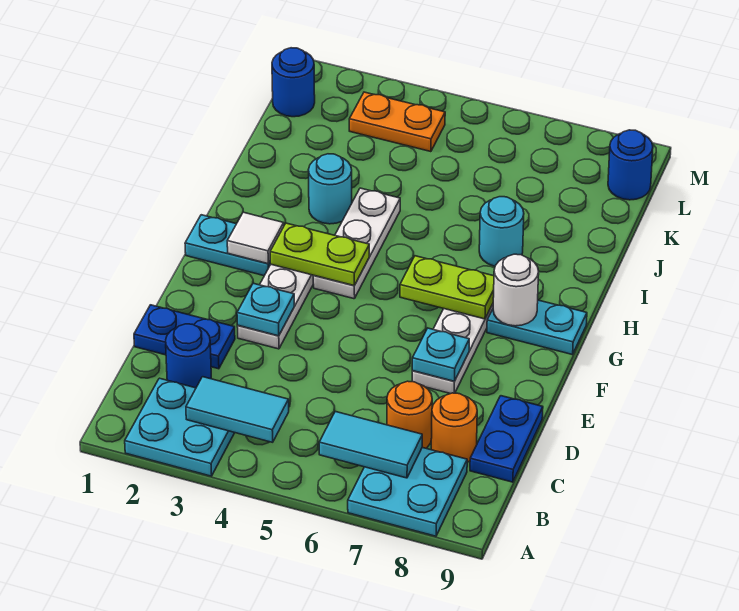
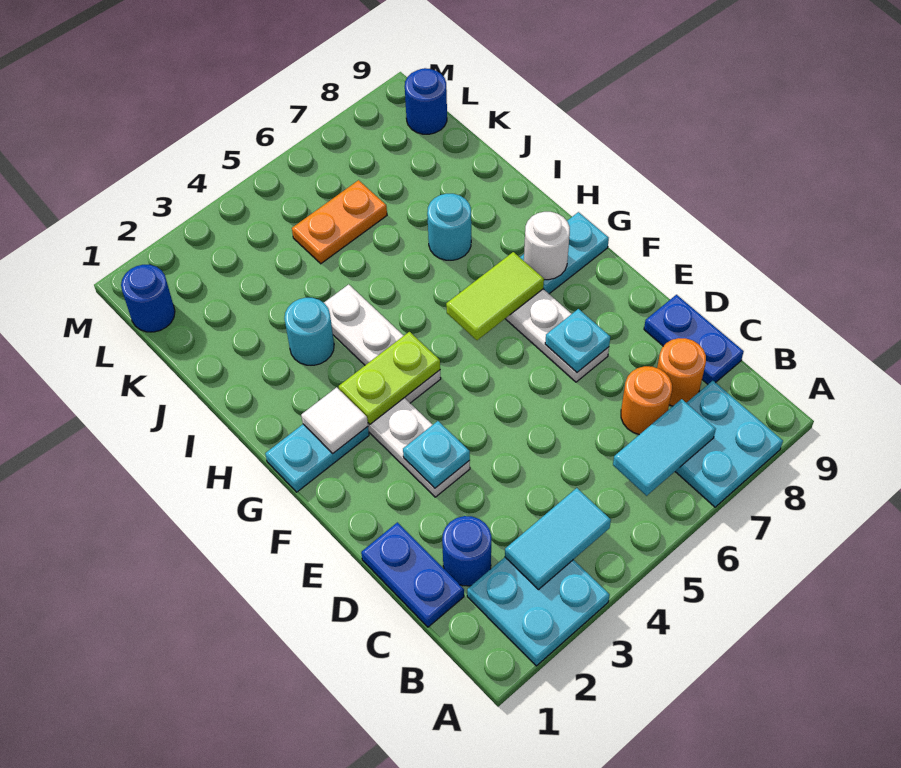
blue 1x2 plate [134,305,235,369] -> blue 1x2 plate turned to [361,522,464,627]
lime 1x2 plate [400,256,494,319] -> lime 1x2 tile [446,252,544,340]
orange 1x2 plate [349,92,445,152] -> orange 1x2 plate moved to [292,180,387,264]

